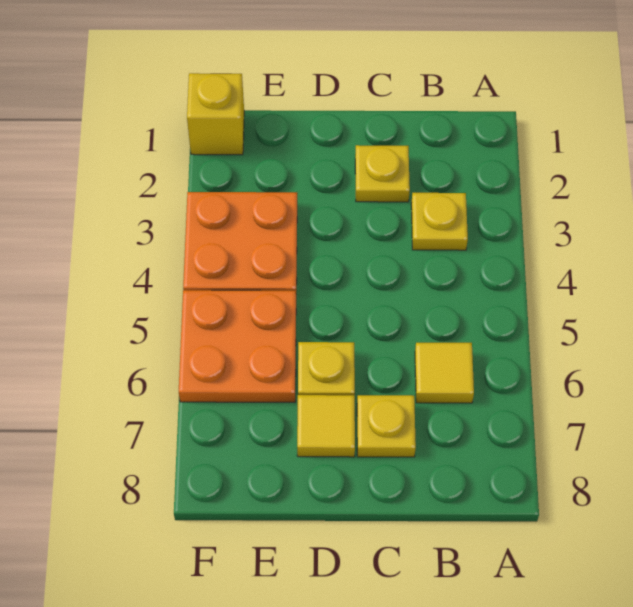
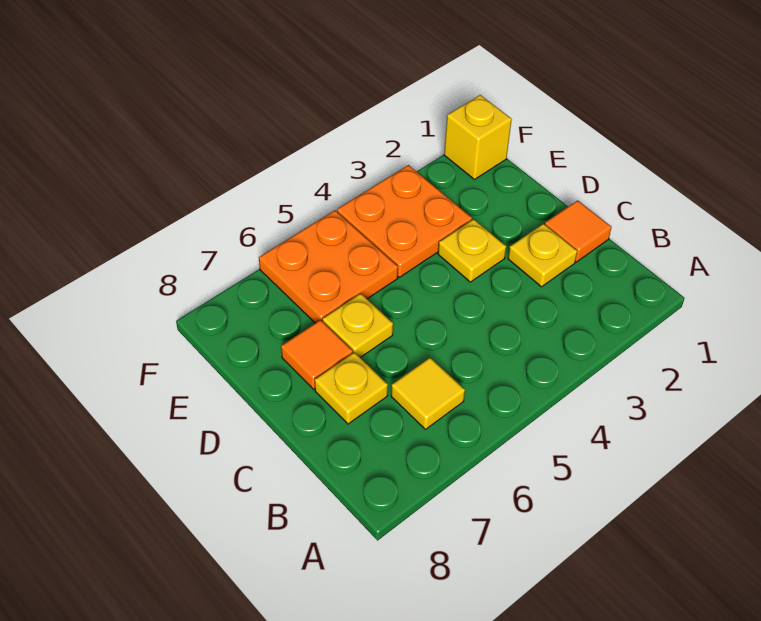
yellow 1x1 plate [411,193,468,250] -> yellow 1x1 plate moved to [438,219,506,282]
none -> orange 1x1 tile [545,200,612,262]
yellow 1x1 tile [297,395,355,457] -> orange 1x1 tile [281,320,353,389]

